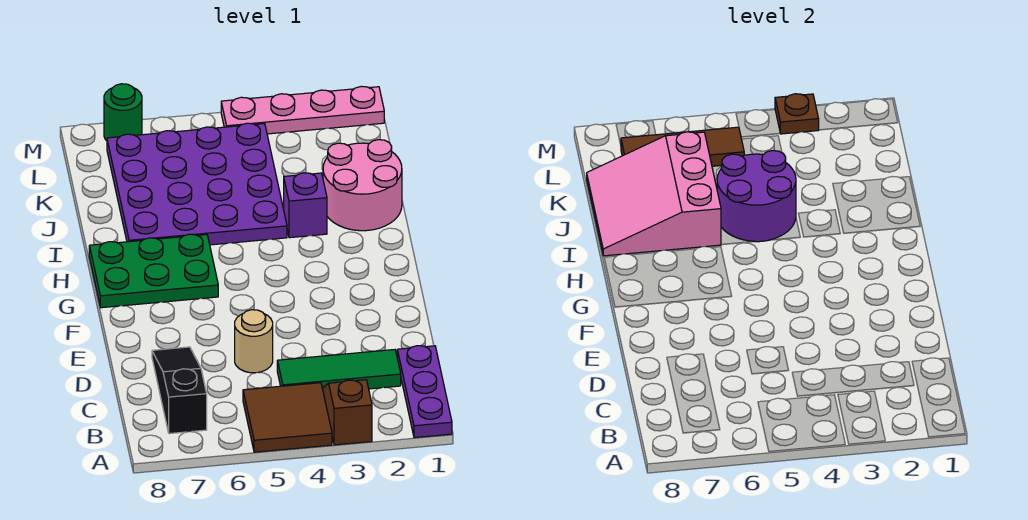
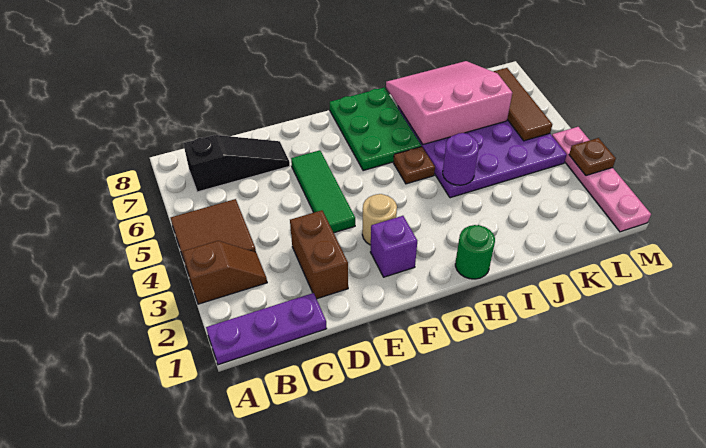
green 1x3 tile [277,350,401,389] -> green 1x3 tile moved to [291,150,355,233]
none -> brown 1x2 brick [290,210,348,299]
tan 1x1 round brick [235,310,273,373] -> tan 1x1 round brick moved to [362,194,397,245]
none -> brown 1x1 plate [393,146,435,184]
pink 2x2 round brick [323,140,402,231] -> none
purple 1x1 brick [284,173,327,238] -> purple 1x1 brick moved to [371,216,417,277]
purple 2x2 round brick [717,151,796,242] -> purple 1x1 round brick [443,133,479,185]
green 1x1 round brick [104,84,142,141] -> green 1x1 round brick moved to [455,225,495,279]

